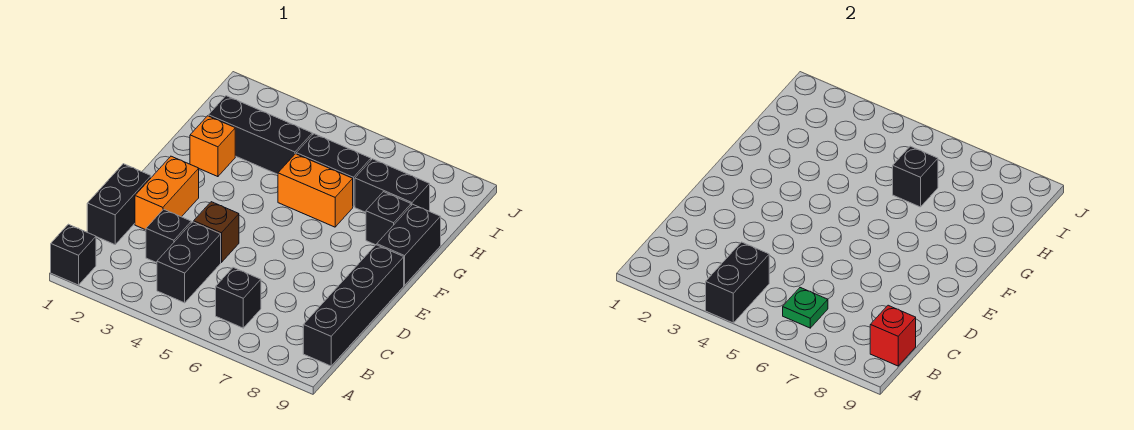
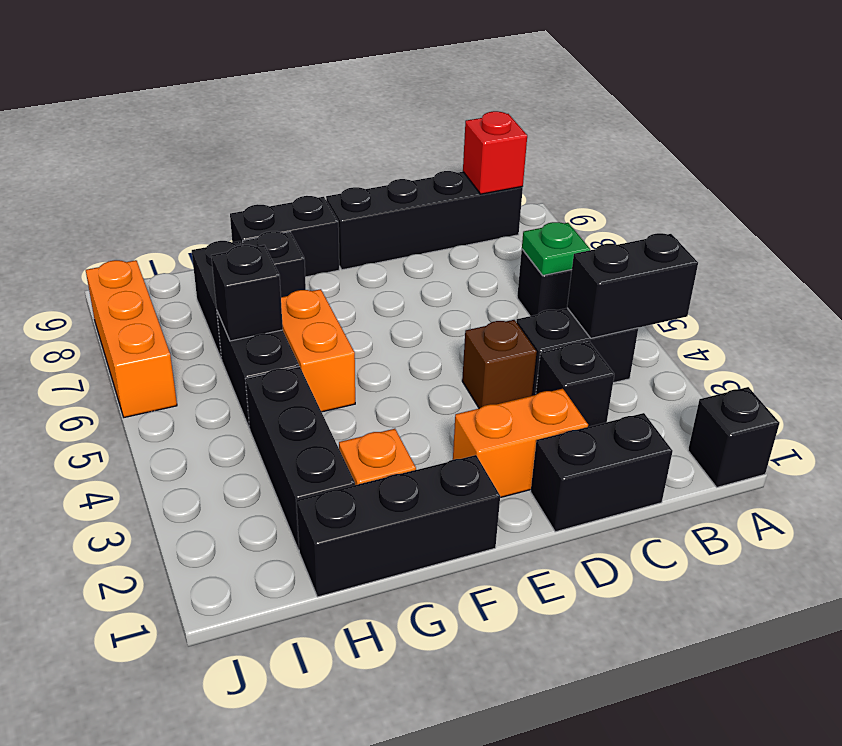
none -> black 1x3 brick [296,455,500,597]
none -> orange 1x3 brick [86,260,177,417]

